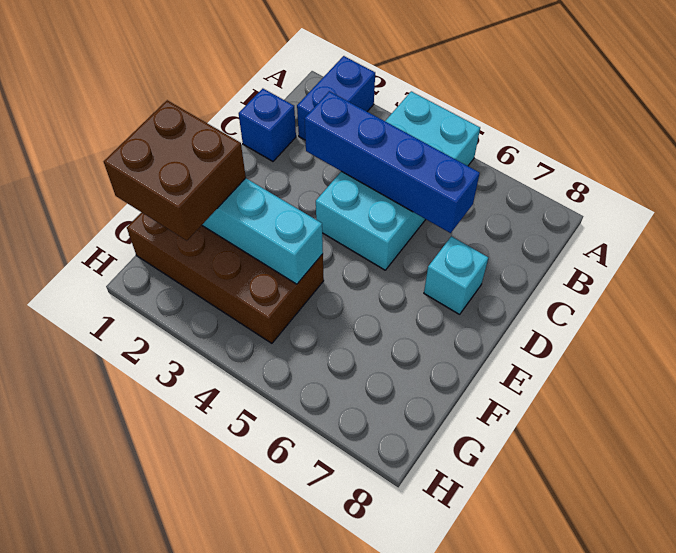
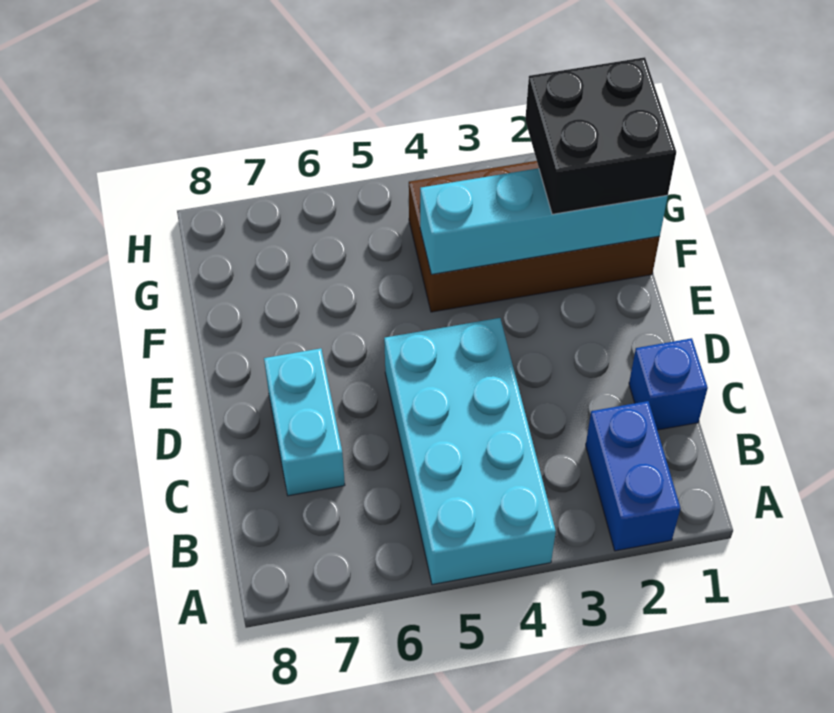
blue 1x4 brick [304,91,480,233] -> none
cyan 1x1 brick [424,236,488,314] -> cyan 1x2 brick [264,348,345,496]
brown 2x2 brick [104,100,246,241] -> black 2x2 brick [525,57,676,214]

